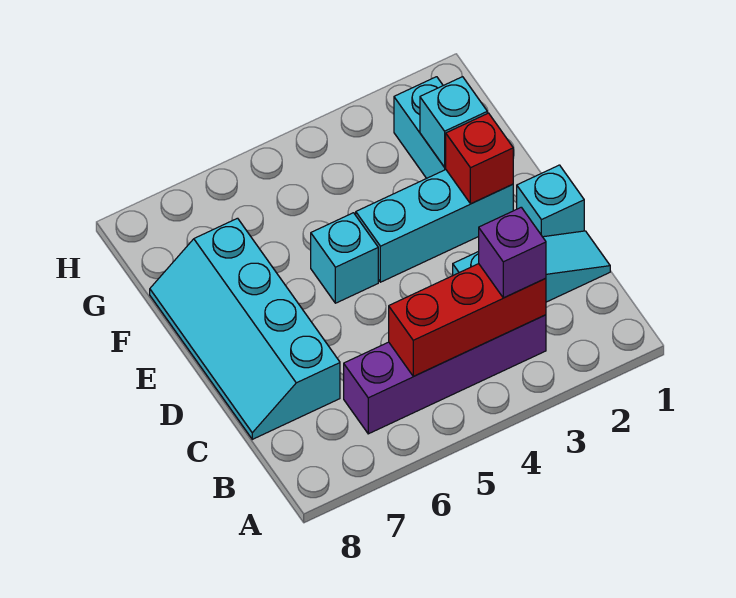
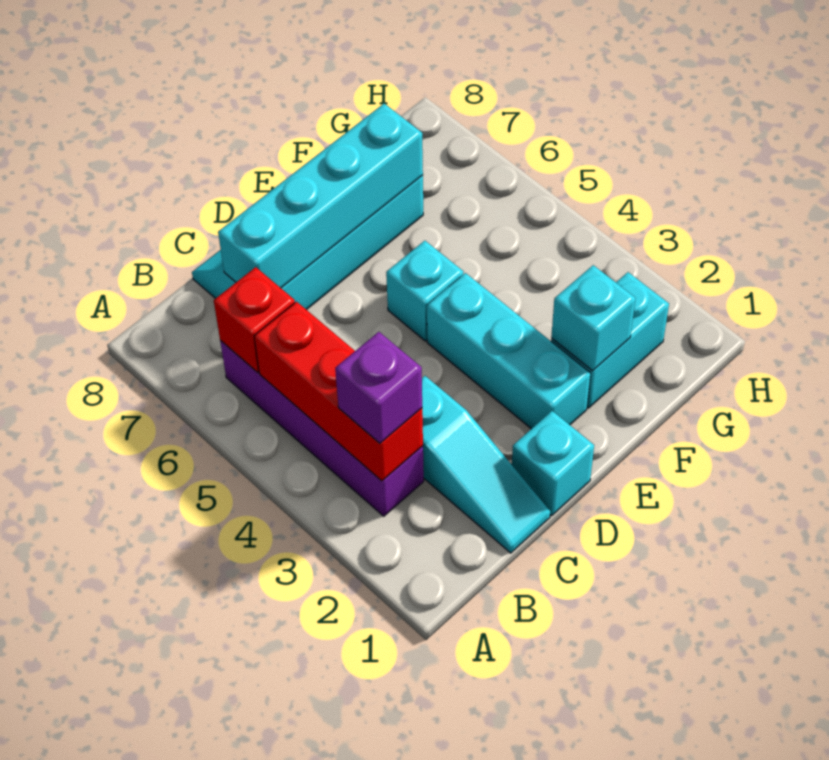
none -> cyan 1x4 brick [218,104,423,288]
red 1x1 brick [446,113,513,204] -> red 1x1 brick moved to [214,267,295,373]

